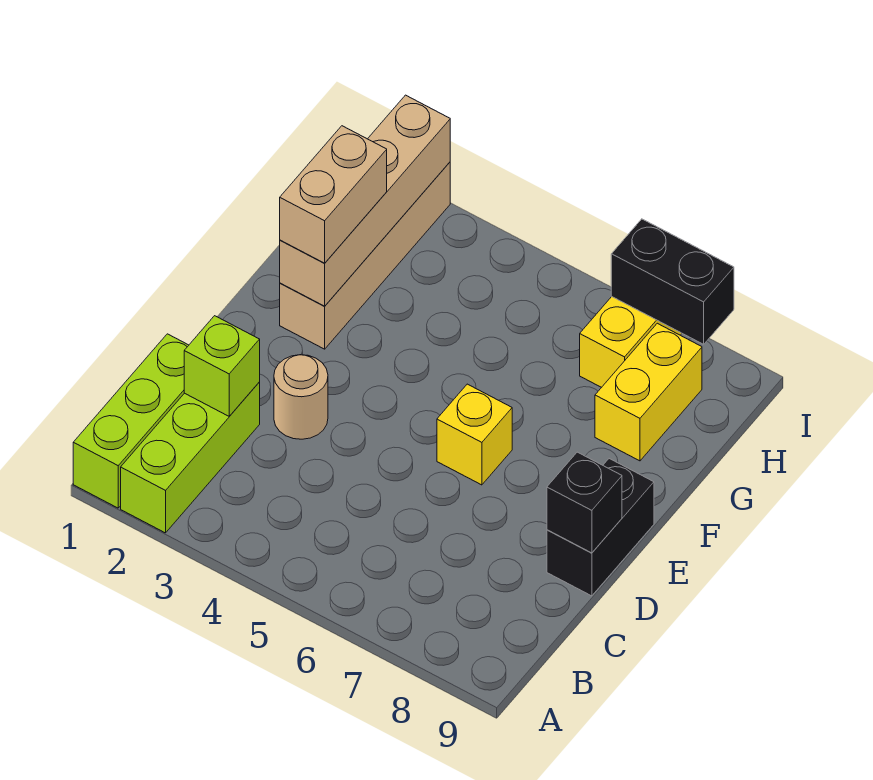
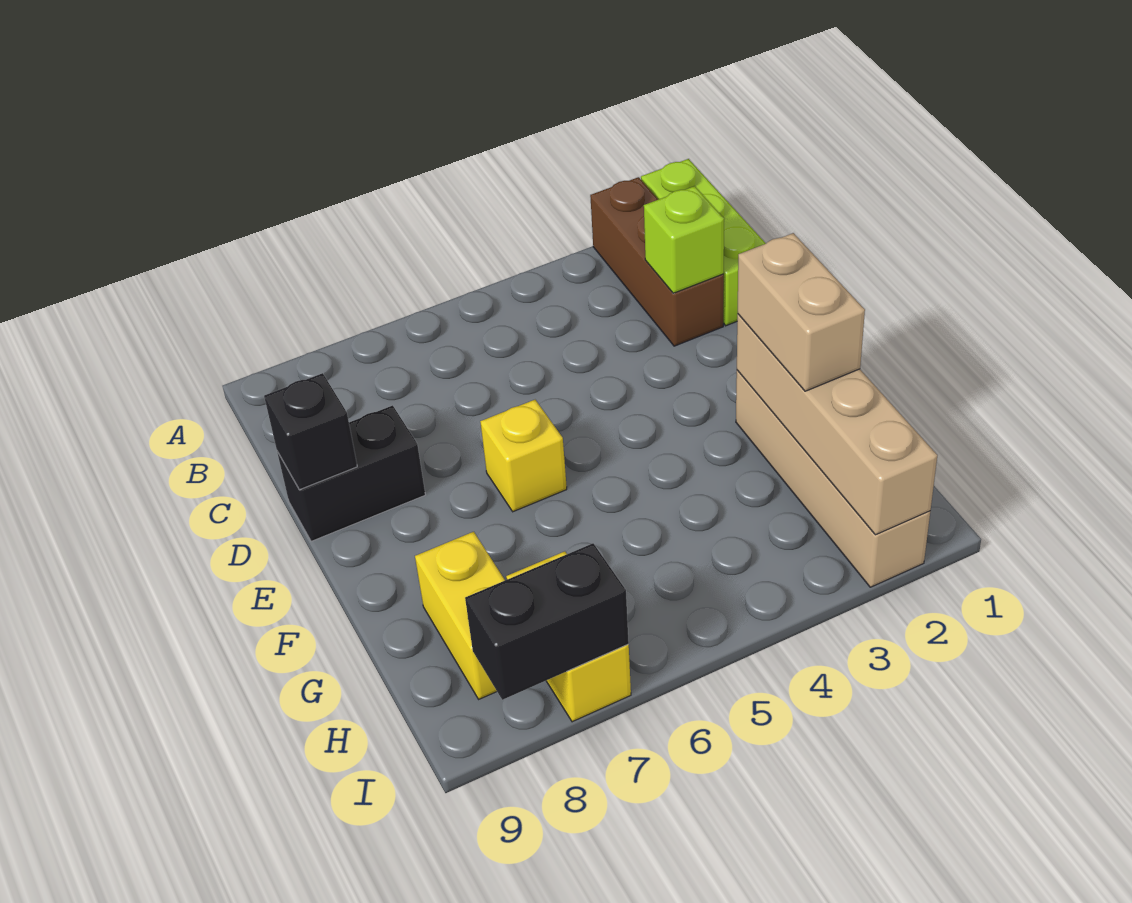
lime 1x3 brick [121,382,260,533] -> brown 1x3 brick [590,177,724,346]
tan 1x1 round brick [274,355,328,439] -> none
black 1x2 brick [547,459,654,596] -> black 1x2 brick turned to [277,405,425,541]

